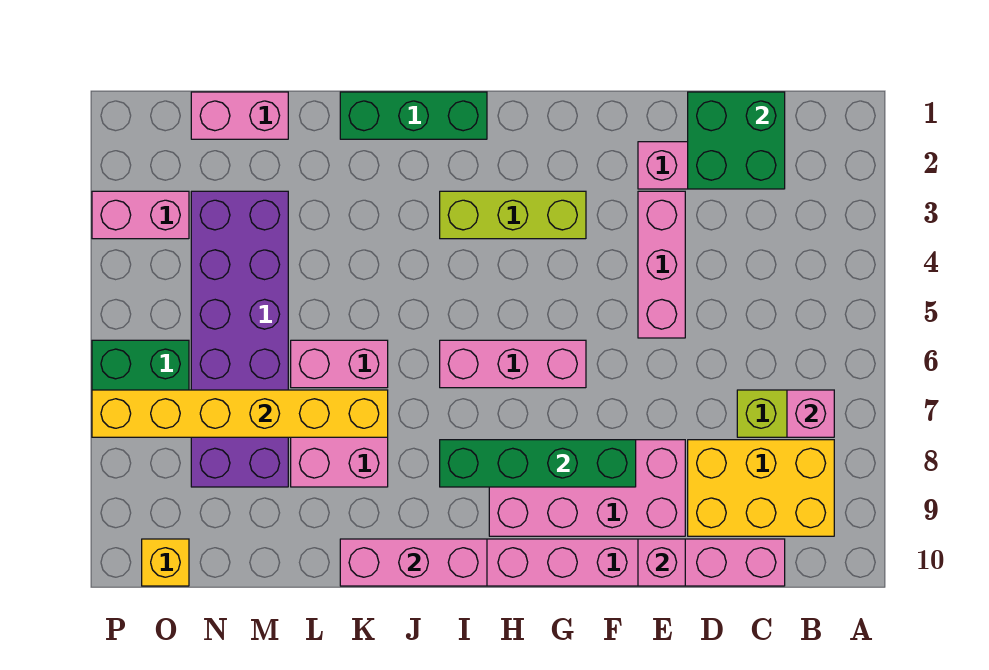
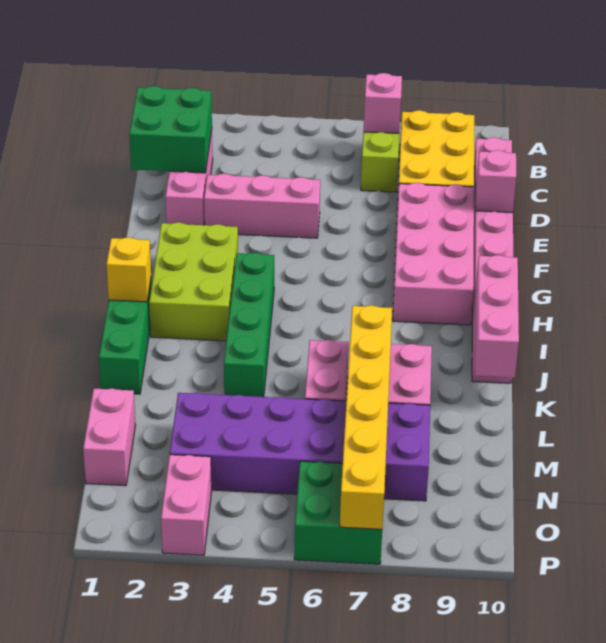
green 1x4 brick [440,440,636,487] -> green 1x4 brick moved to [224,253,274,397]
lime 1x3 brick [440,191,586,239] -> lime 2x3 brick [149,222,238,341]
pink 1x3 brick [440,340,586,388] -> none
yellow 1x1 brick [142,539,189,586] -> yellow 1x1 brick moved to [106,237,151,302]

